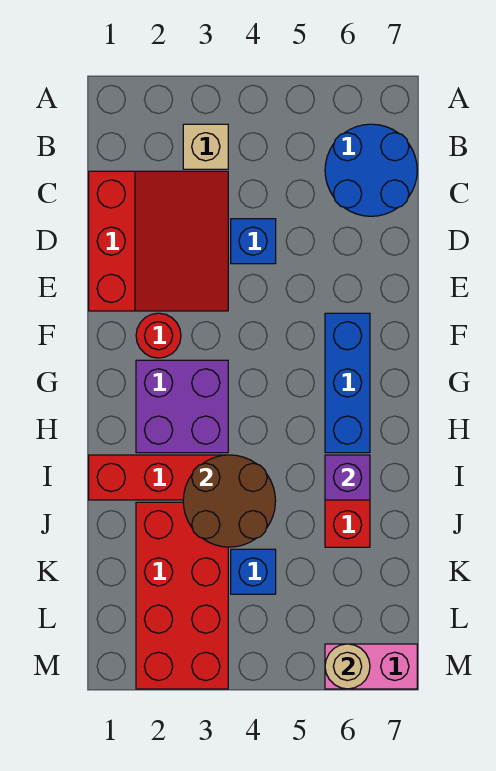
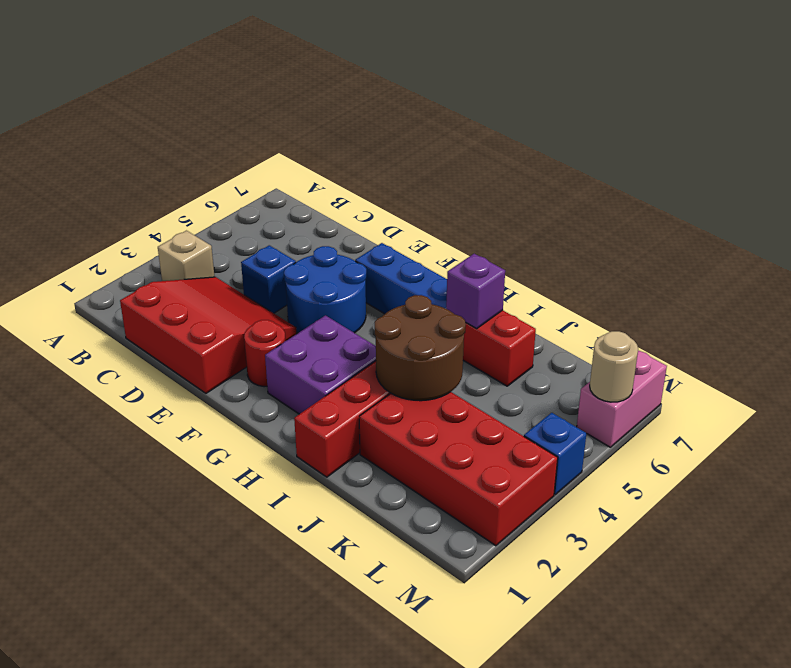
blue 2x2 round brick [325,124,417,216] -> blue 2x2 round brick moved to [284,246,366,333]
blue 1x1 brick [231,549,276,594] -> blue 1x1 brick moved to [524,413,586,495]

